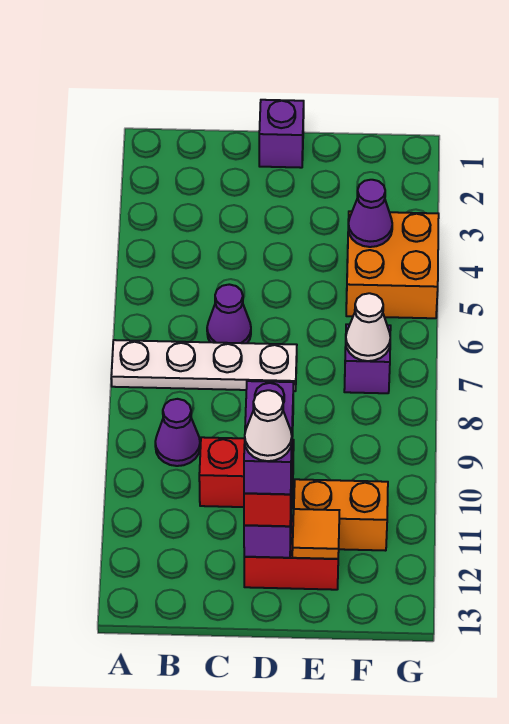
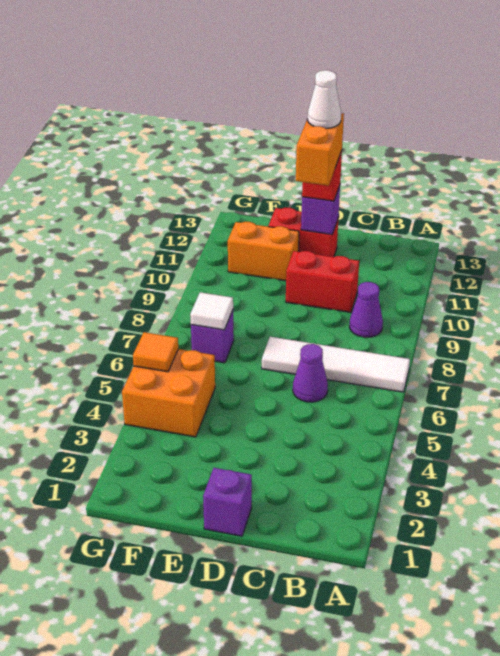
white 1x4 plate [111,340,297,391] -> white 1x4 tile [262,337,410,392]
purple 1x2 brick [244,381,294,494] -> orange 1x2 brick [296,113,344,186]
orange 1x1 tile [292,509,339,559] -> orange 1x1 tile moved to [133,332,178,372]
purple 1x1 cone [348,180,392,247] -> none
white 1x1 cone [346,293,390,361] -> white 1x1 tile [190,292,233,330]

